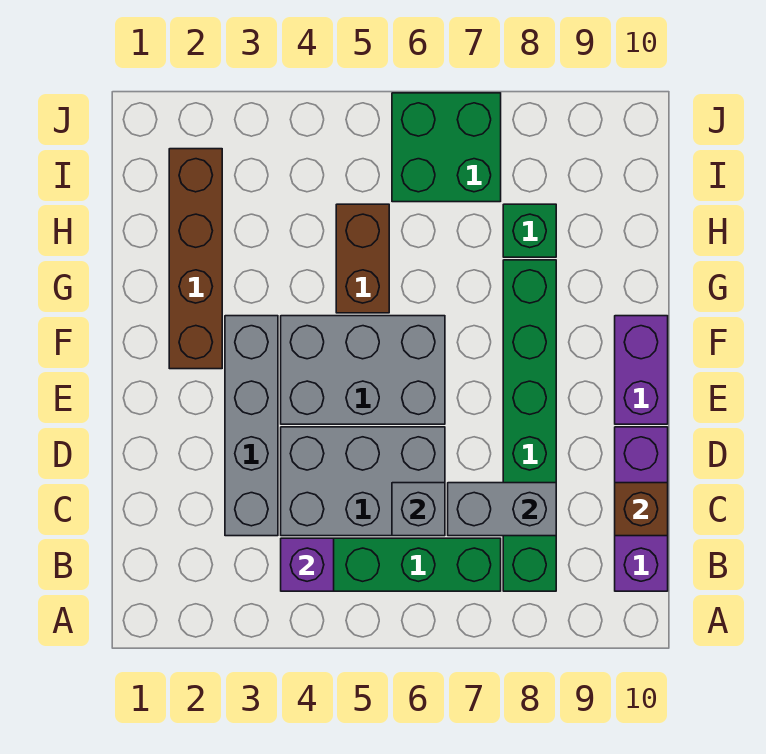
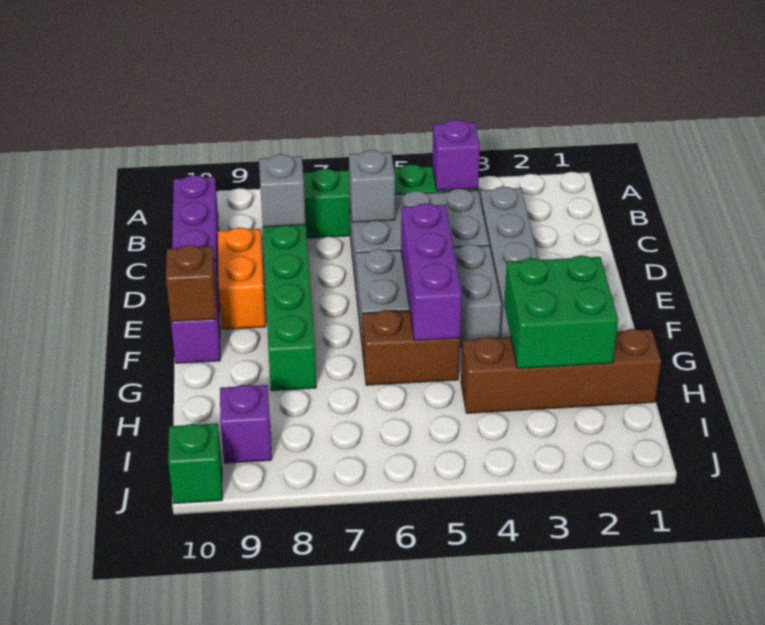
grey 1x2 brick [448,483,556,536] -> grey 1x1 brick [259,154,305,227]
brown 1x1 brick [615,483,668,536] -> brown 1x1 brick moved to [166,245,217,322]
none -> orange 1x2 brick [218,227,266,329]
none -> purple 1x3 brick [401,203,462,341]
brown 1x4 brick [169,149,222,369] -> brown 1x4 brick turned to [461,329,661,413]
brown 1x2 brick [336,204,389,313] -> brown 1x2 brick turned to [362,310,460,385]
green 1x1 brick [503,204,556,257] -> green 1x1 brick moved to [168,423,222,504]
green 2x2 brick [392,93,501,202] -> green 2x2 brick moved to [504,256,618,369]
none -> purple 1x1 brick [220,385,272,463]

